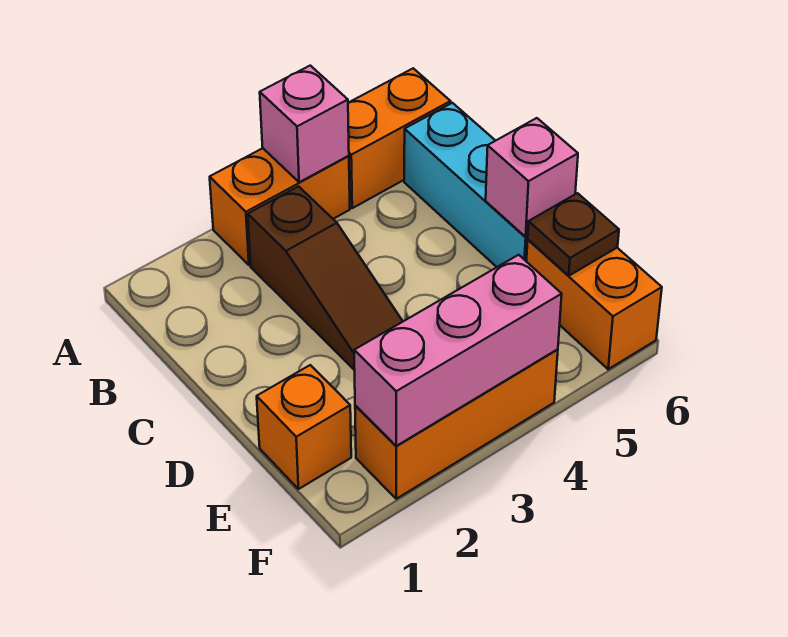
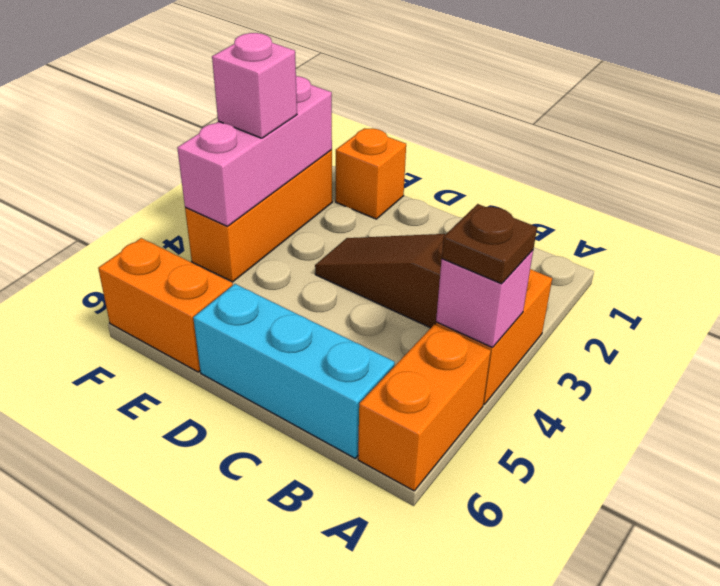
pink 1x1 brick [486,118,578,237] -> pink 1x1 brick moved to [212,33,297,138]
brown 1x1 plate [528,193,619,276] -> brown 1x1 plate moved to [442,204,537,284]

